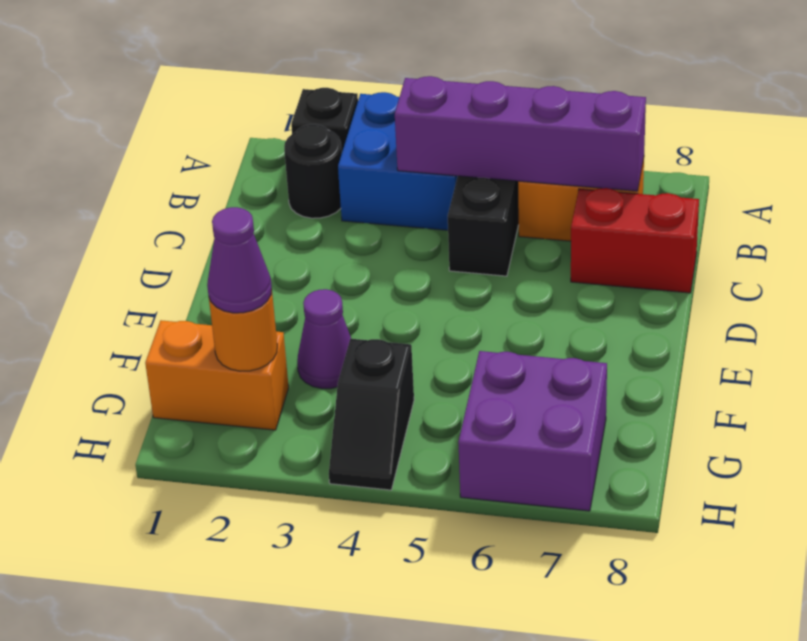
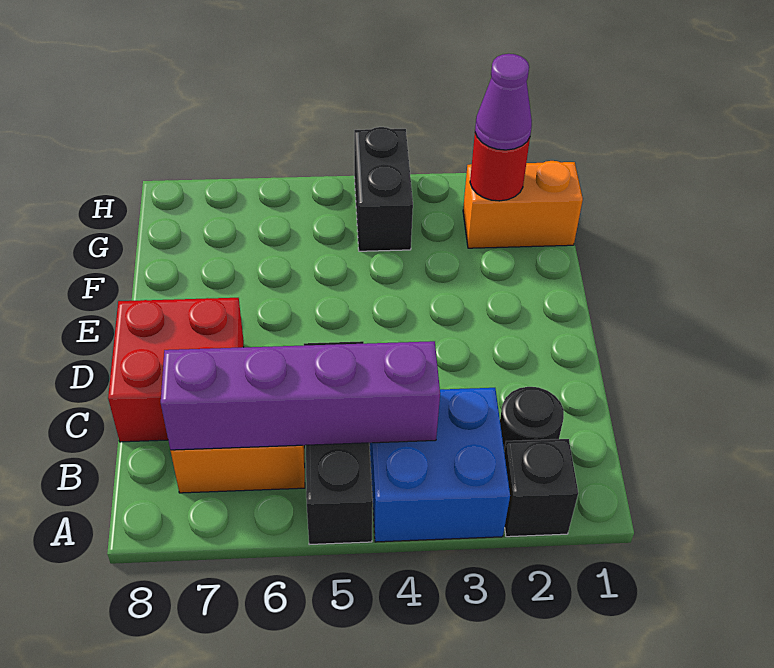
red 1x2 brick [571,188,699,293] -> red 2x2 brick [108,298,244,442]
purple 1x1 cone [297,289,351,389] -> none
orange 1x1 round brick [209,291,277,371] -> red 1x1 round brick [470,133,530,201]
black 1x2 slope [329,339,414,490] -> black 1x2 brick [354,127,413,251]
purple 2x2 brick [458,351,607,511] -> none

